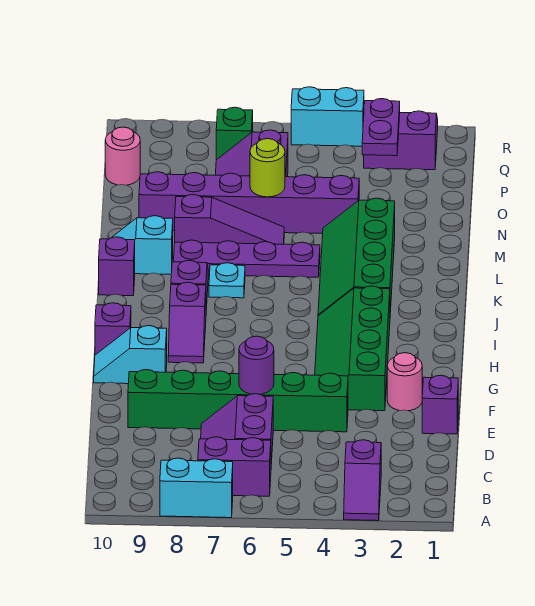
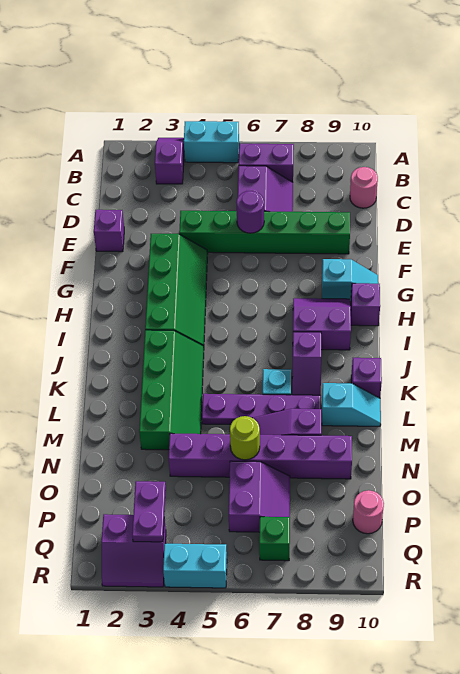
cyan 1x2 brick [160,458,233,518] -> cyan 1x2 brick moved to [184,121,239,163]
pink 1x1 round brick [387,353,422,411] -> pink 1x1 round brick moved to [350,167,378,208]
purple 1x2 slope [168,282,206,363] -> purple 2x2 slope [293,298,351,350]

